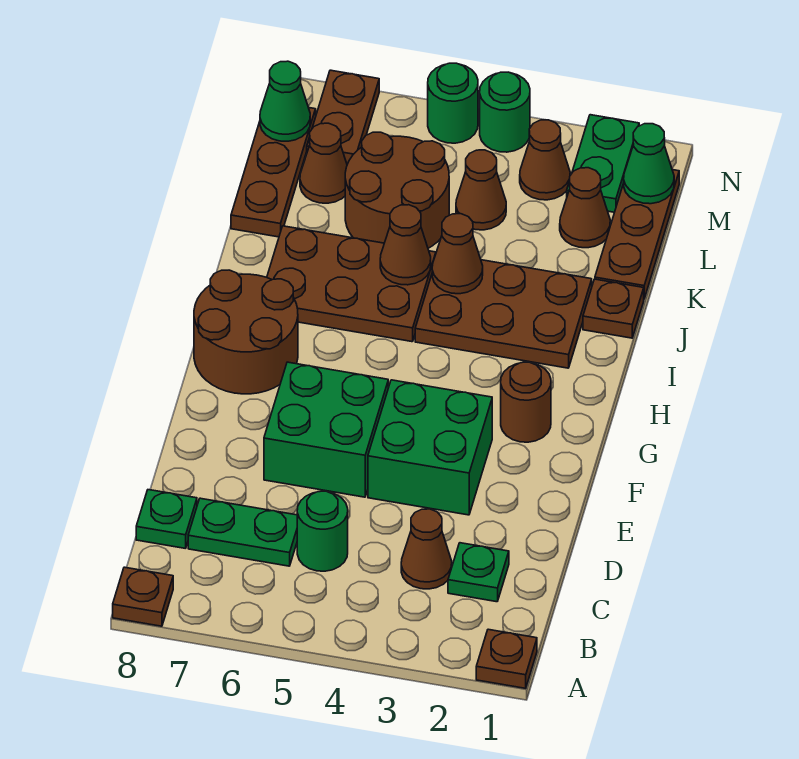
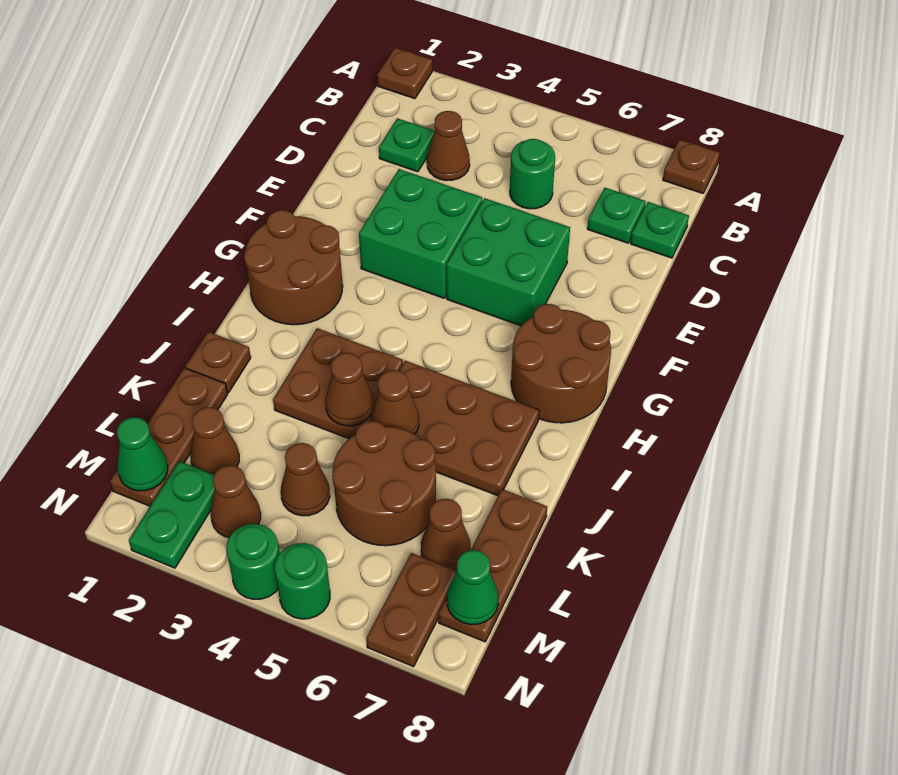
green 1x2 plate [188,498,297,566] -> green 1x1 plate [587,188,645,243]
brown 1x1 round brick [501,362,551,442] -> brown 2x2 round brick [244,210,343,325]
brown 2x3 plate [415,260,592,368] -> brown 2x2 plate [273,328,403,439]

